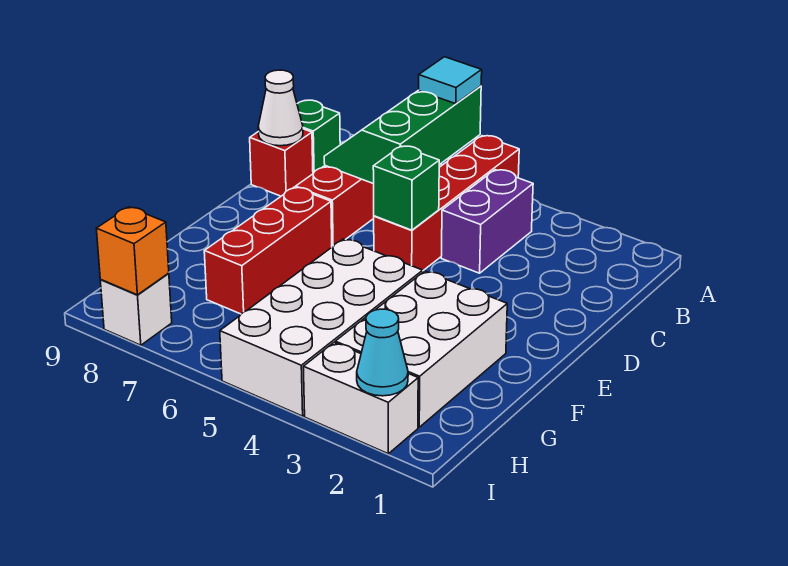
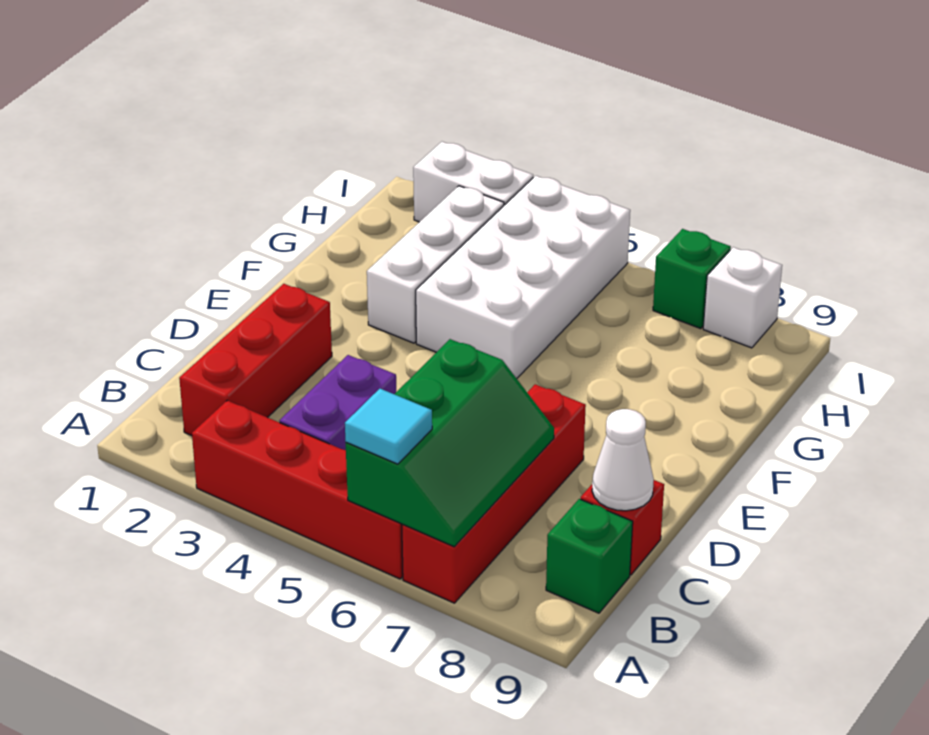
red 1x4 brick [374,136,519,270] -> red 1x4 brick turned to [192,400,403,579]
green 1x1 brick [373,146,439,230] -> green 1x1 brick moved to [653,229,731,328]
red 1x3 brick [204,187,332,314] -> red 1x3 brick moved to [179,284,332,436]
white 2x3 brick [335,271,507,427] -> white 1x3 brick [367,186,504,343]
cyan 1x1 cone [357,309,408,396] -> none
orange 1x1 brick [96,207,169,295] -> none

